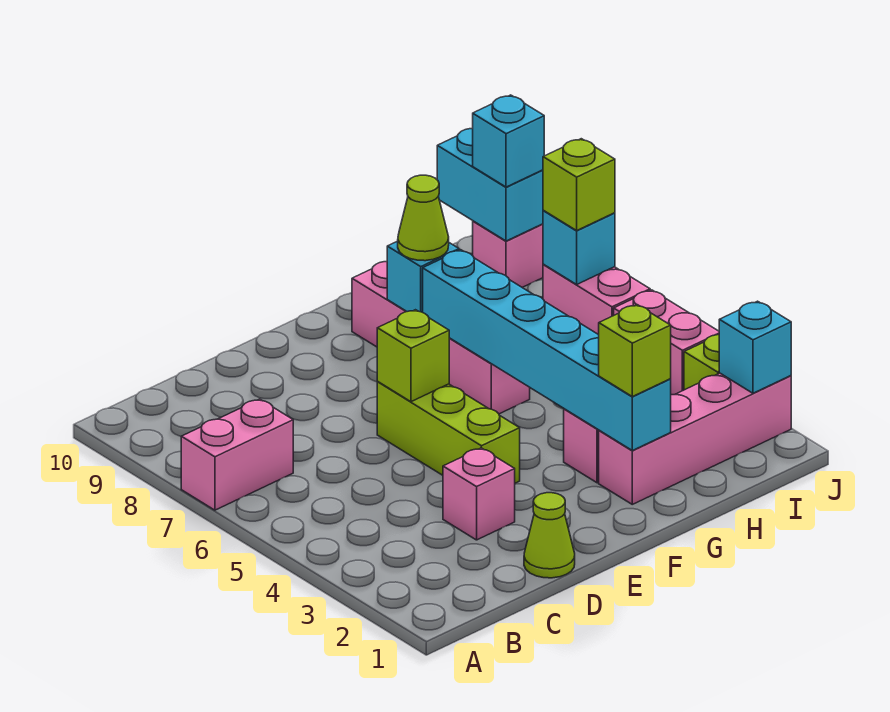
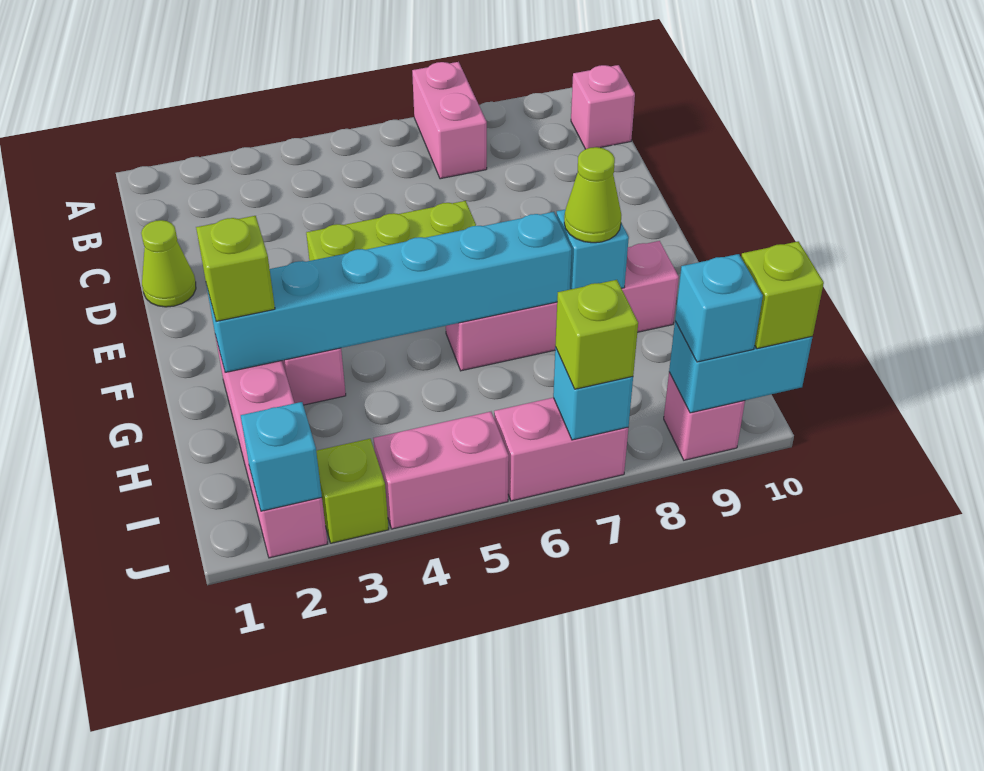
pink 1x1 brick [443,448,515,540] -> pink 1x1 brick moved to [571,65,635,149]
lime 1x1 brick [377,310,449,402] -> lime 1x1 brick moved to [741,241,824,349]

